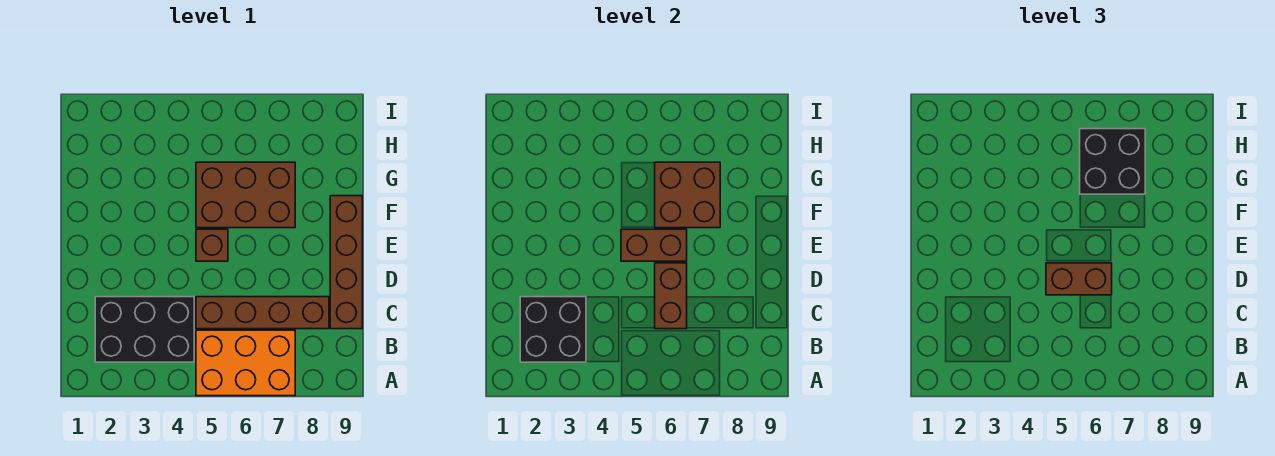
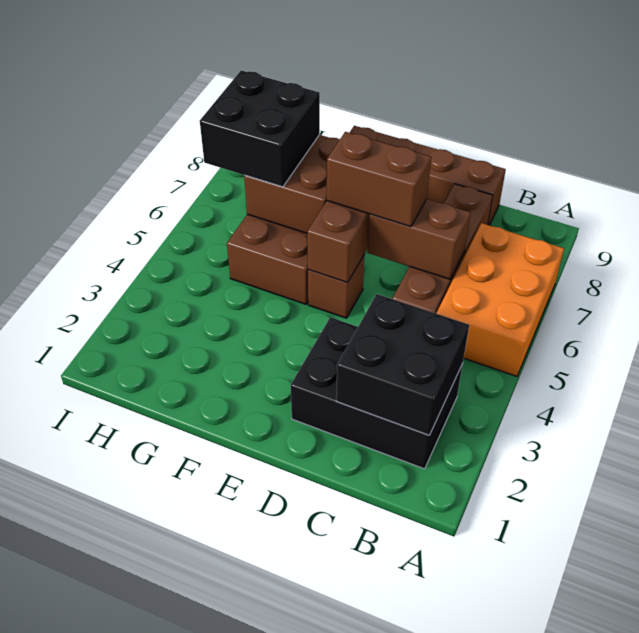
black 2x3 brick [95,297,194,362] -> black 2x3 brick turned to [291,317,463,469]
brown 1x2 brick [1046,263,1112,295] -> brown 1x2 brick turned to [327,132,431,227]

